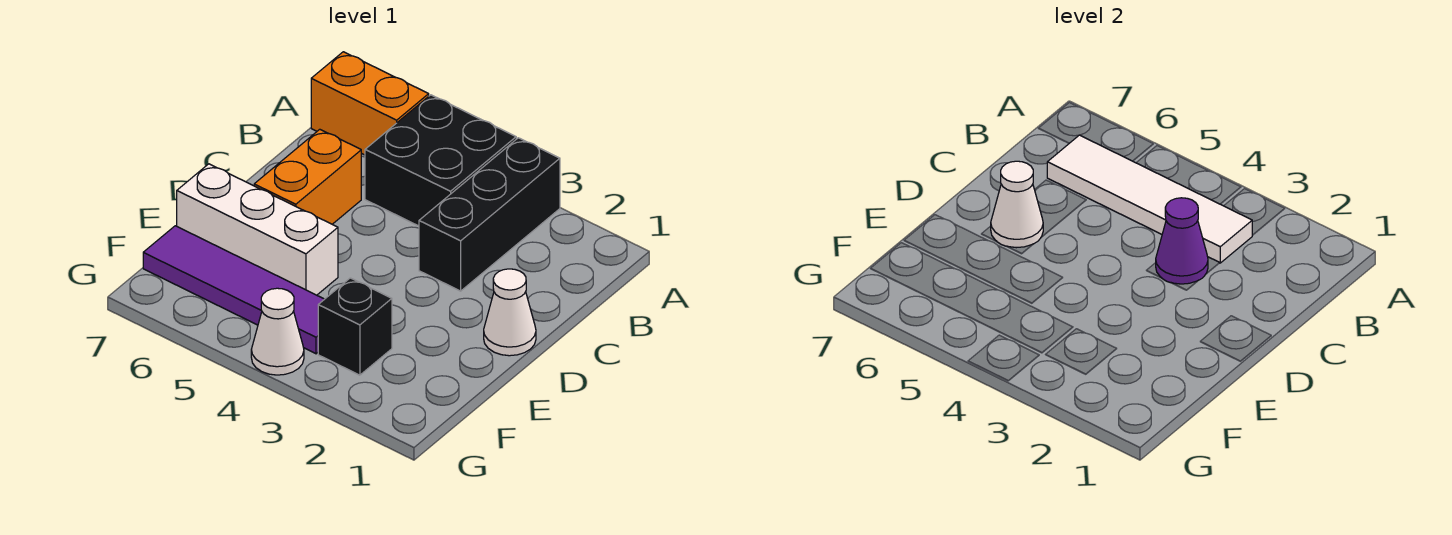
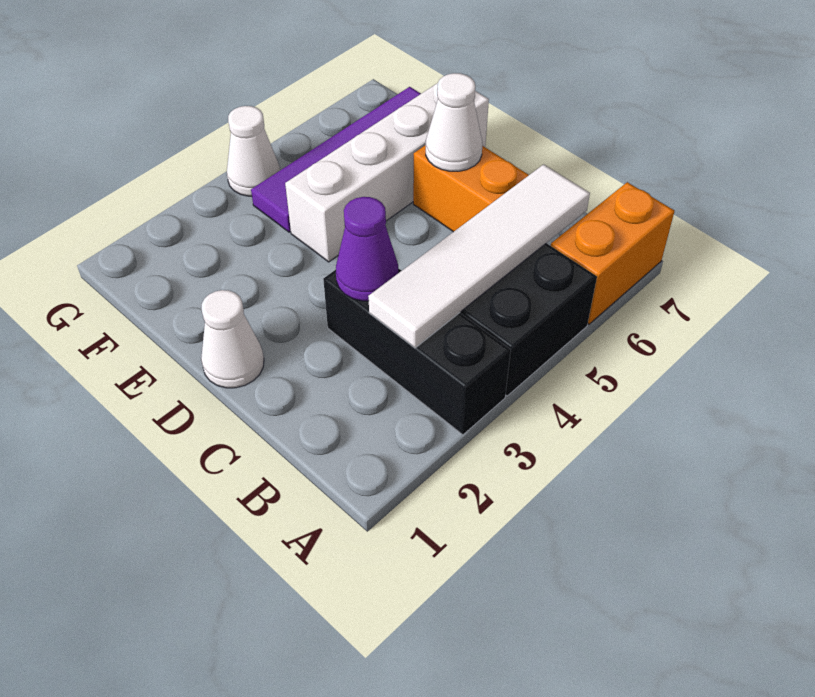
white 1x3 brick [177,164,338,295] -> white 1x4 brick [285,83,489,262]
black 1x1 brick [318,278,392,375] -> none

